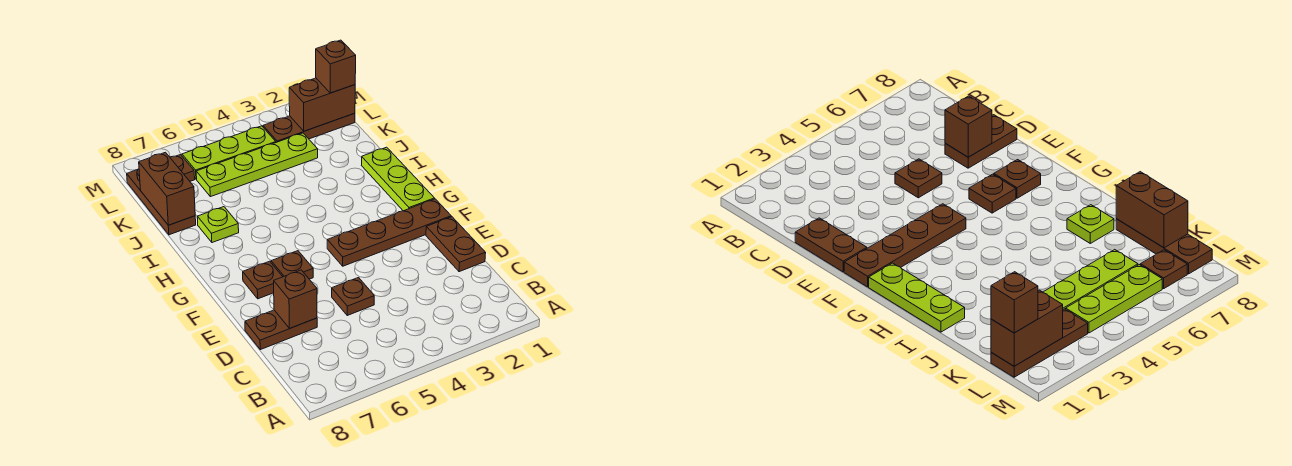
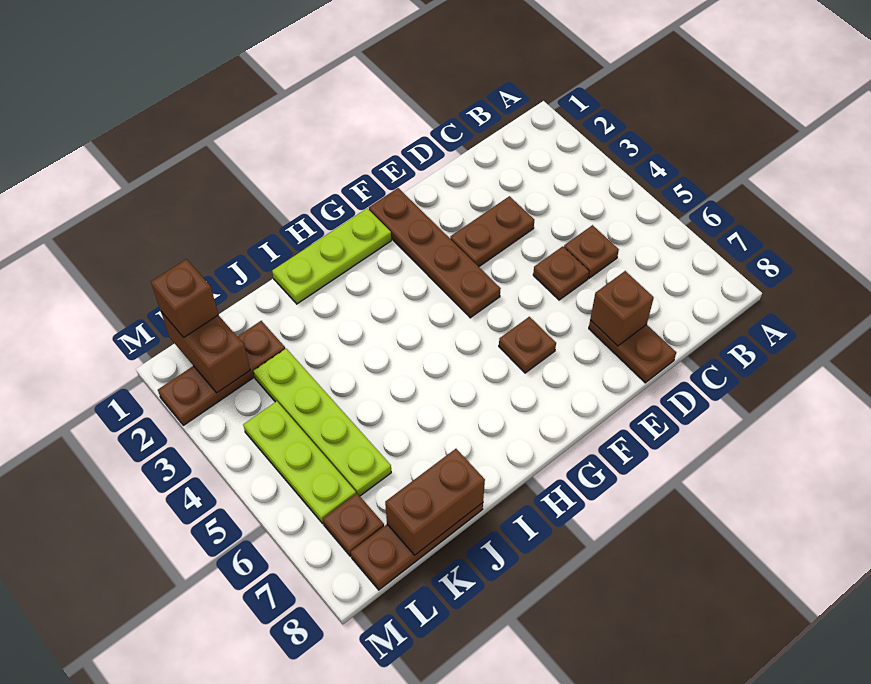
brown 1x2 plate [426,217,486,272] -> brown 1x2 plate moved to [450,196,534,267]
brown 1x1 plate [243,261,283,299] -> brown 1x1 plate moved to [564,225,619,278]
lime 1x1 plate [197,207,239,243] -> none
brown 1x3 plate [263,113,355,142] -> brown 1x3 plate turned to [158,321,285,425]

